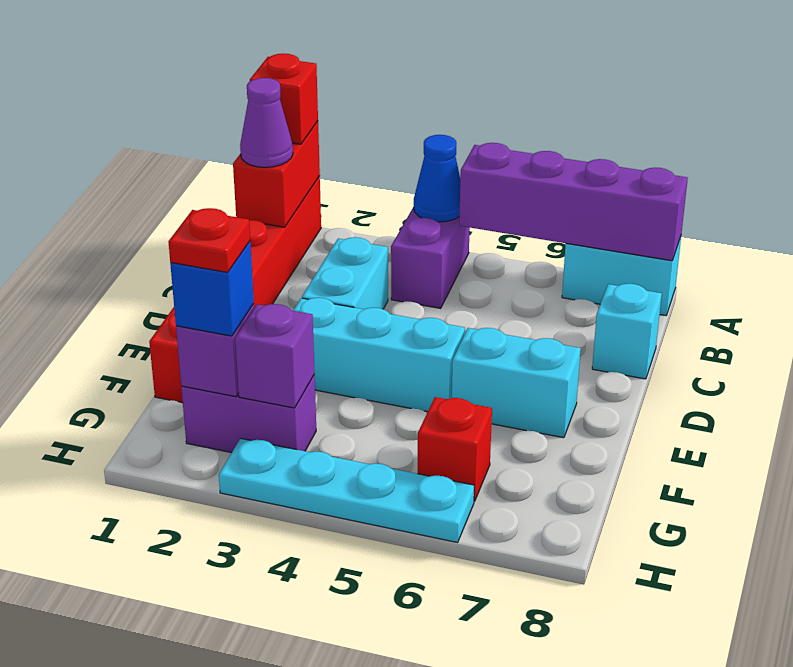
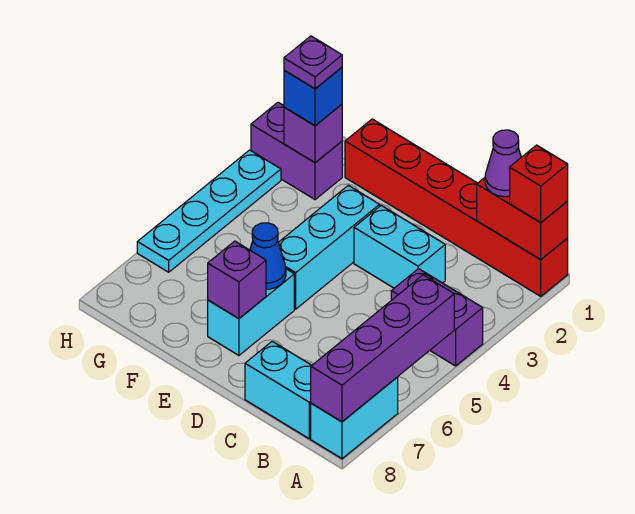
blue 1x1 cone [414,135,460,222] -> blue 1x1 cone moved to [250,223,286,289]
cyan 1x1 brick [592,284,662,379] -> cyan 1x2 brick [245,341,312,439]
purple 1x2 brick [181,375,316,453] -> purple 1x2 brick turned to [251,102,342,200]
red 1x1 plate [168,208,250,273] -> purple 1x1 plate [284,36,342,89]
purple 1x1 brick [235,304,315,408] -> purple 1x1 brick moved to [208,241,266,319]
red 1x1 brick [418,397,492,502] -> none

